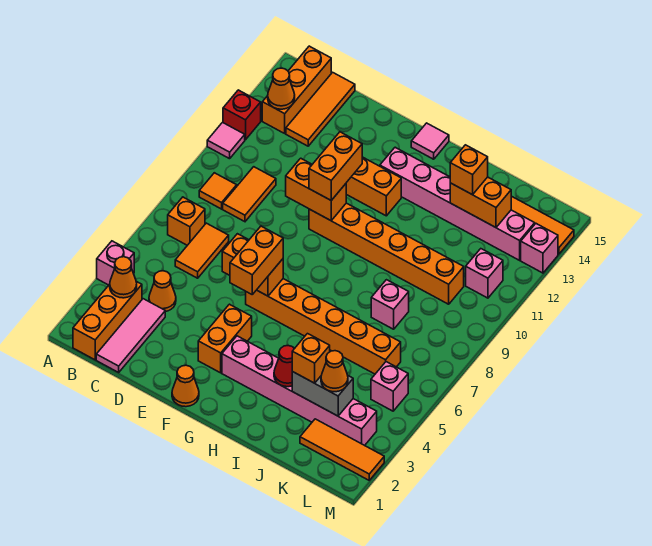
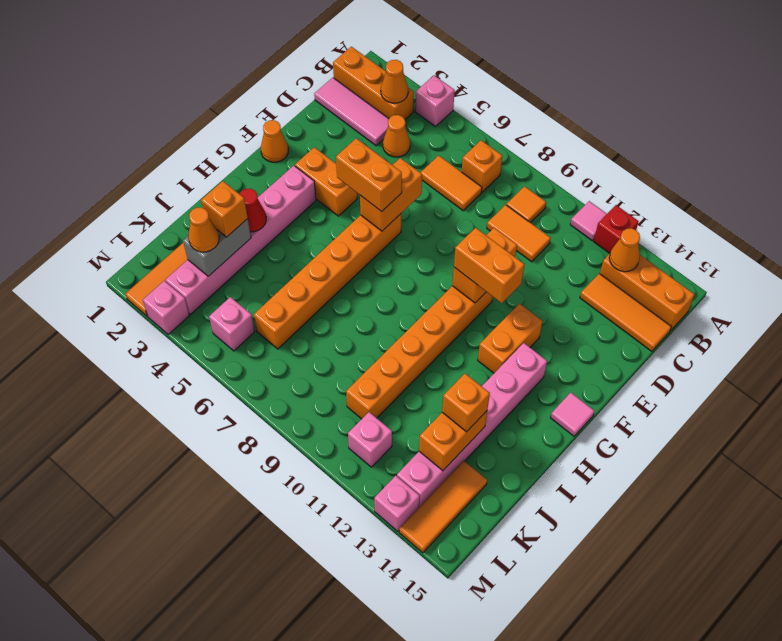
pink 1x1 brick [371,280,409,329] -> pink 1x1 brick moved to [143,281,189,334]

